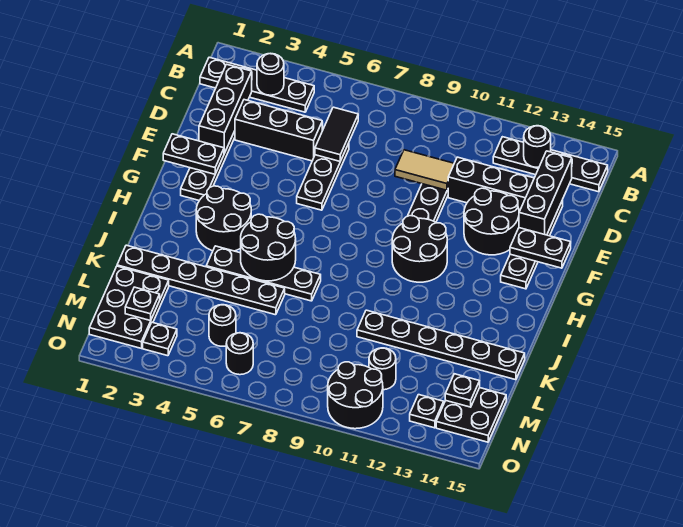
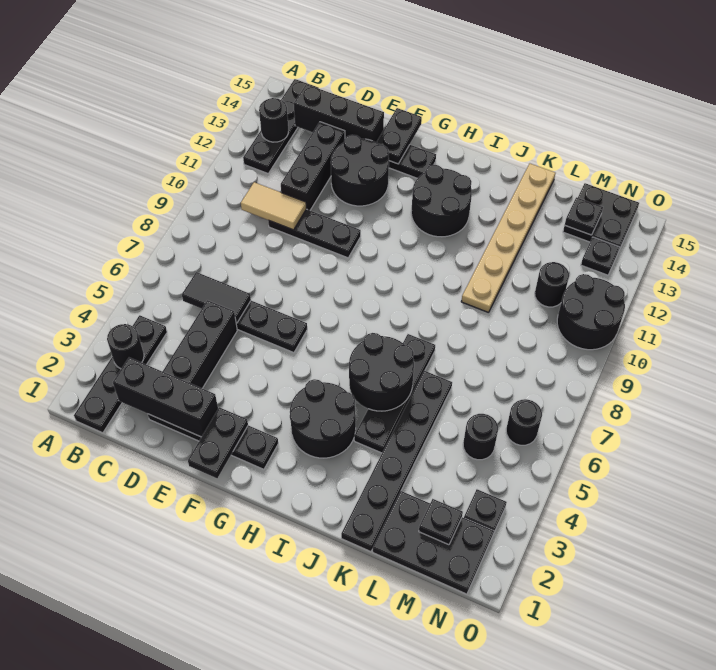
tan 1x2 tile [395,150,454,190] -> tan 1x2 tile turned to [241,182,306,230]
black 2x2 round brick [392,216,447,282] -> black 2x2 round brick moved to [411,165,472,237]
black 1x6 plate [357,310,525,380] -> tan 1x6 plate [461,164,555,313]

